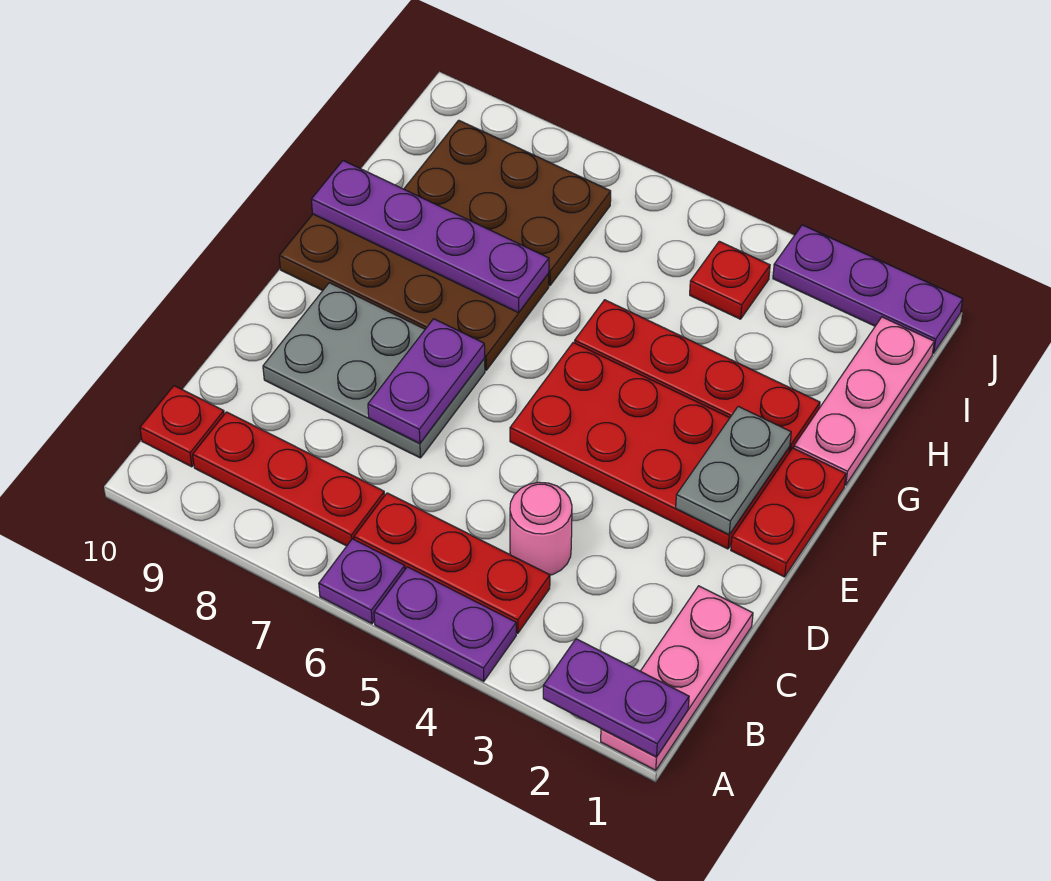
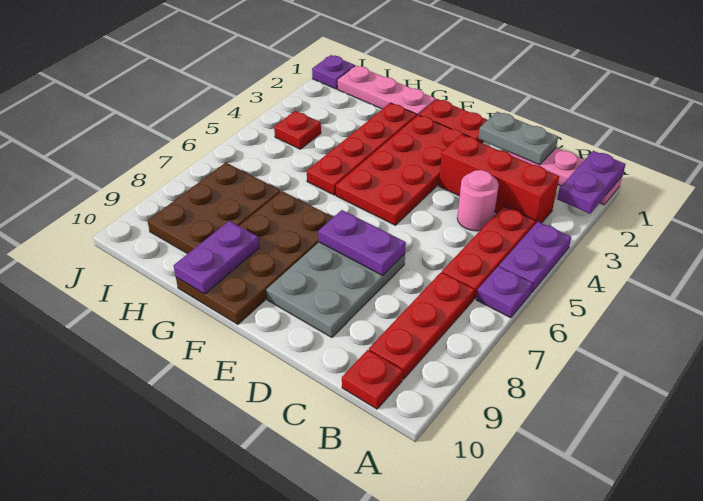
none -> red 1x3 brick [439,135,559,223]
grey 1x2 plate [676,406,791,535] -> grey 1x2 plate moved to [478,112,558,165]
purple 1x4 plate [311,161,549,313] -> purple 1x2 plate [174,221,259,294]
purple 1x3 plate [773,225,963,353] -> purple 1x1 plate [312,55,355,89]

